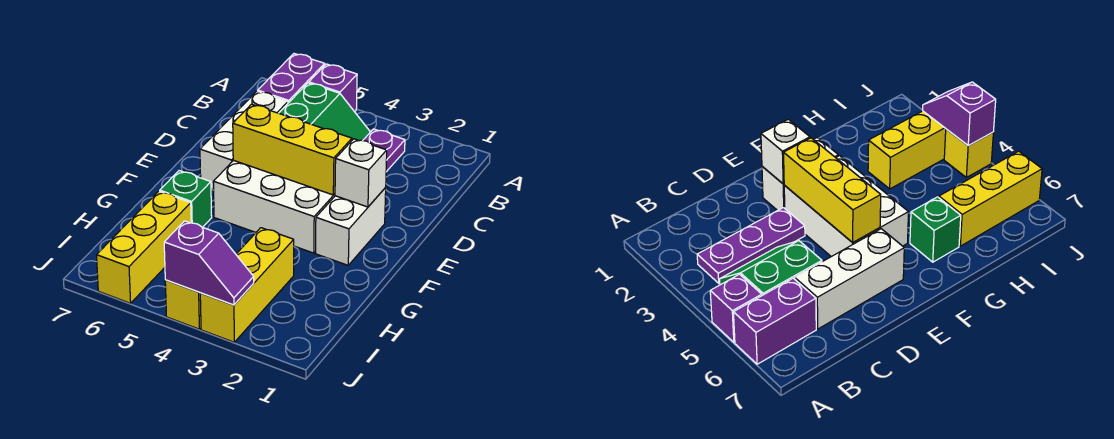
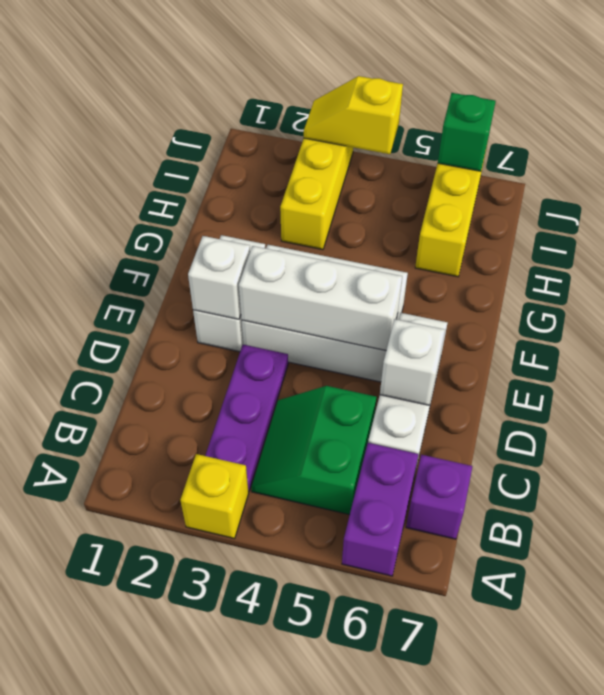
purple 1x1 brick [309,64,357,112] -> purple 1x1 brick moved to [406,455,472,539]
none -> white 1x1 brick [380,319,445,405]
yellow 1x3 brick [233,104,352,195] -> white 1x3 brick [239,246,402,350]
green 1x1 brick [160,171,212,227] -> green 1x1 brick moved to [438,93,496,171]
purple 1x2 slope [164,221,254,305] -> yellow 1x2 slope [304,76,403,154]
yellow 1x1 brick [165,280,201,329] -> yellow 1x1 brick moved to [180,454,249,539]

